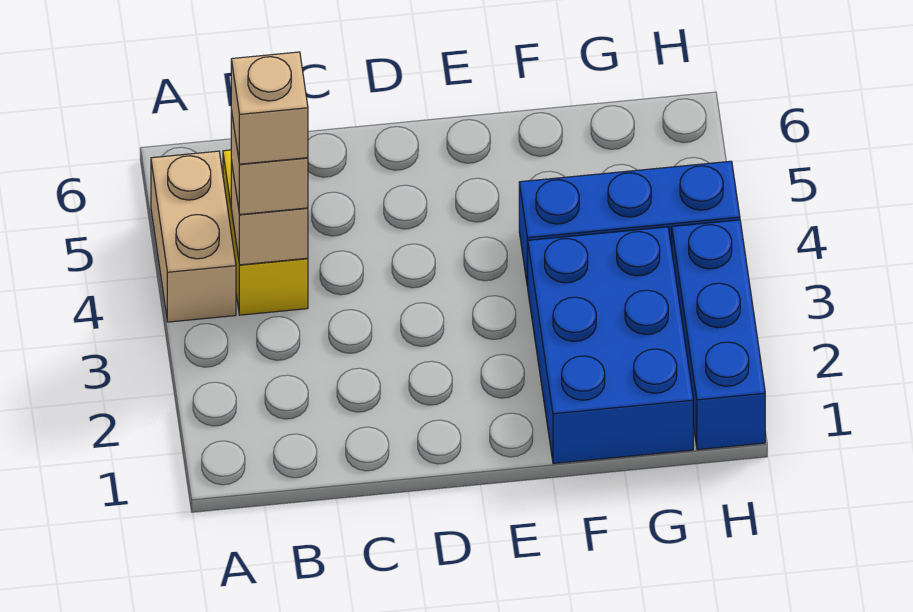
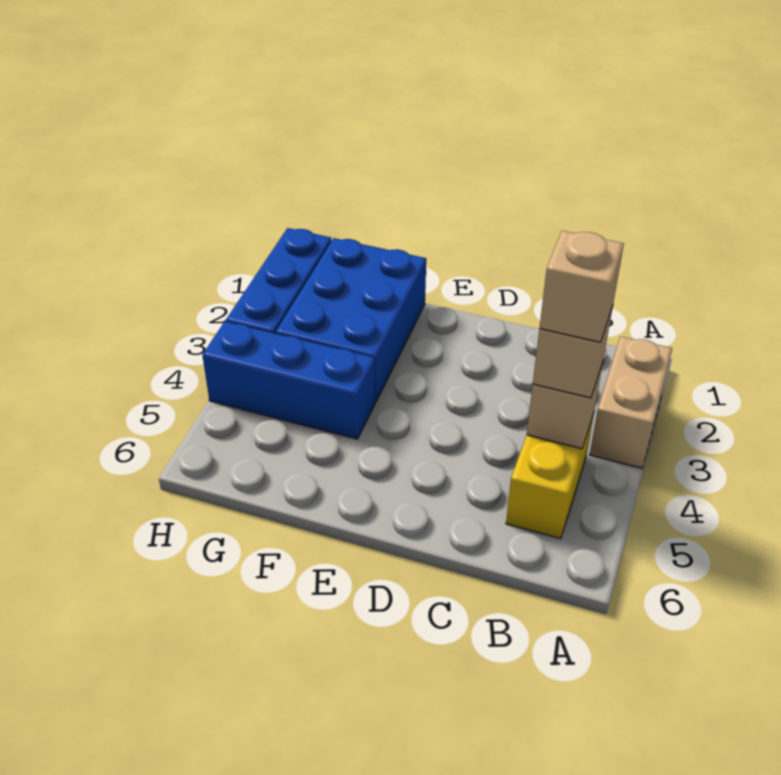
tan 1x2 brick [151,151,236,322] -> tan 1x2 brick moved to [590,336,672,468]

